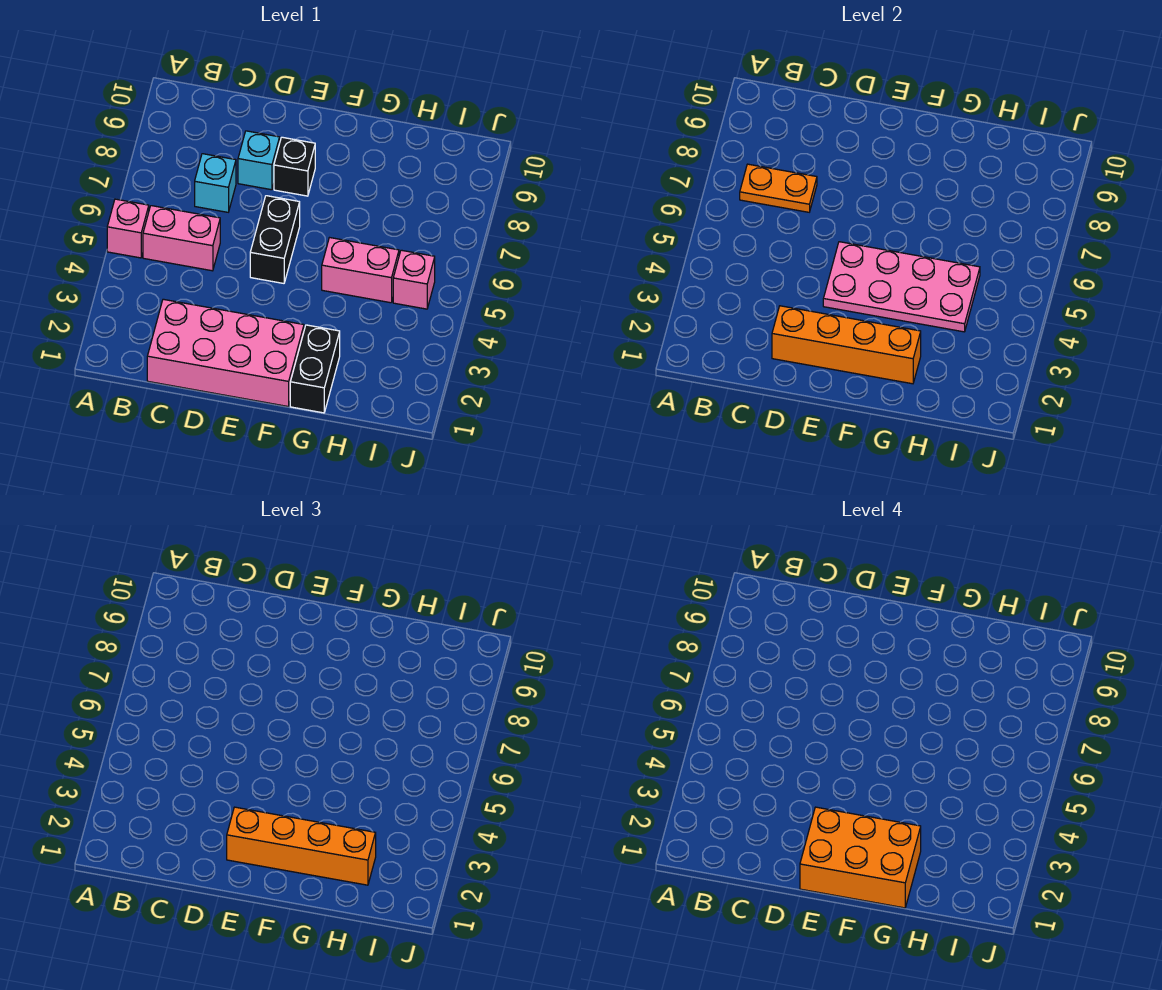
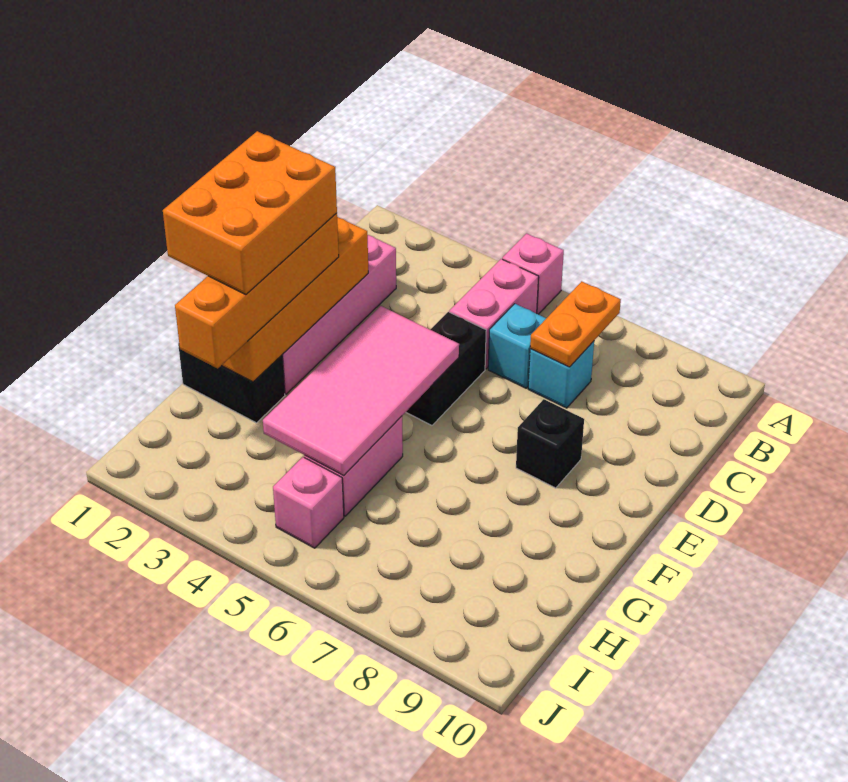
cyan 1x1 brick [238,131,280,190] -> cyan 1x1 brick moved to [488,304,546,388]
pink 2x4 plate [823,242,980,332] -> pink 2x4 tile [263,306,459,476]
black 1x2 brick [250,196,300,283] -> black 1x2 brick turned to [406,312,486,425]

